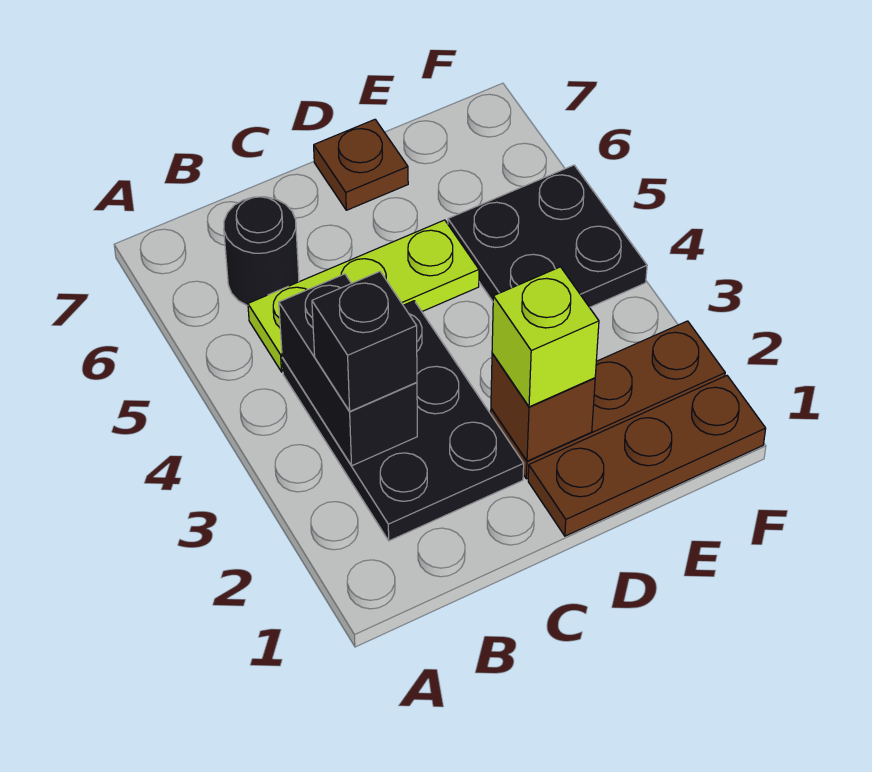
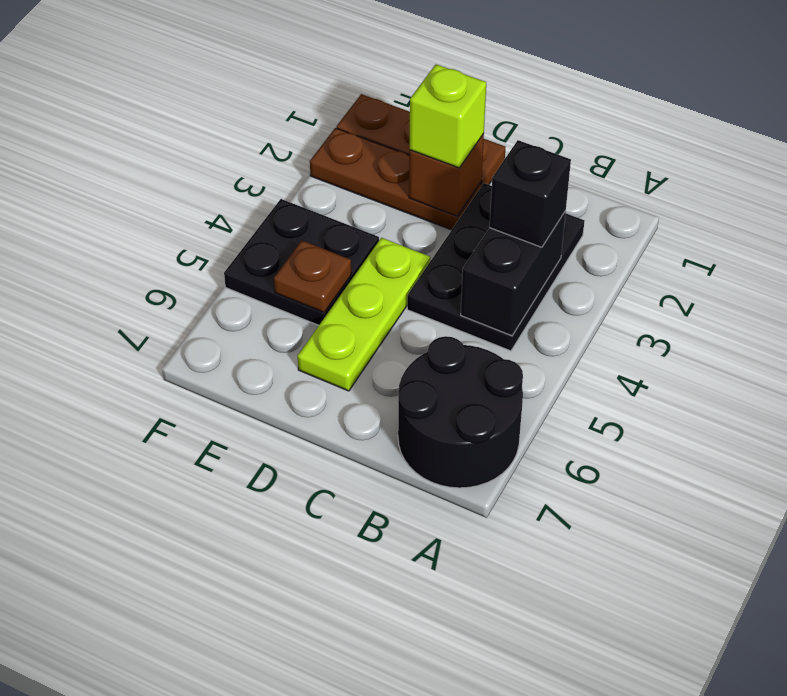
lime 1x3 plate [248,220,479,372] -> lime 1x3 plate turned to [298,238,430,391]
black 1x1 round brick [224,197,299,306] -> black 2x2 round brick [398,336,523,488]
brown 1x1 plate [314,120,408,210] -> brown 1x1 plate moved to [274,241,351,312]

